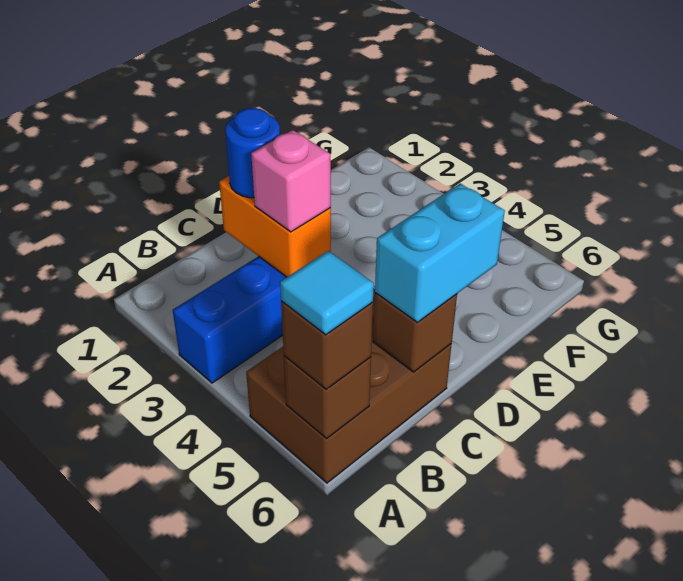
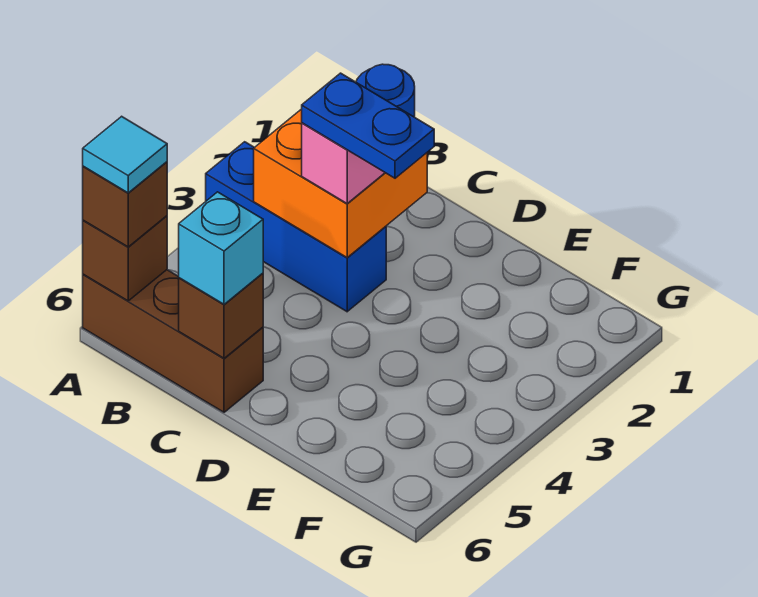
brown 2x3 brick [246,288,452,483] -> brown 1x3 brick [83,270,263,412]
orange 1x2 brick [219,176,331,277] -> orange 2x2 brick [254,109,427,258]
none -> blue 1x2 plate [302,73,434,178]
cyan 1x2 brick [375,184,505,322] -> cyan 1x1 brick [179,192,263,304]

